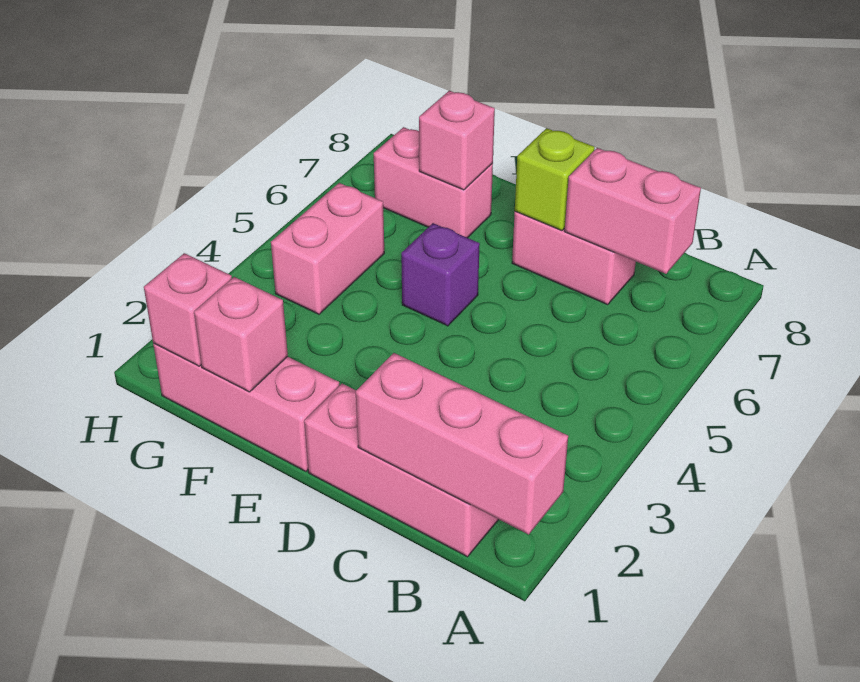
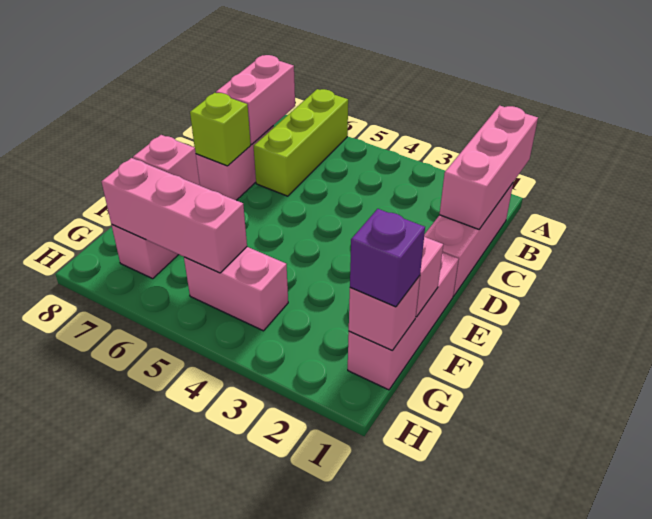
none -> lime 1x3 brick [254,89,348,196]
purple 1x1 brick [401,223,480,326] -> purple 1x1 brick moved to [350,209,425,307]
none -> pink 1x3 brick [101,158,247,273]

